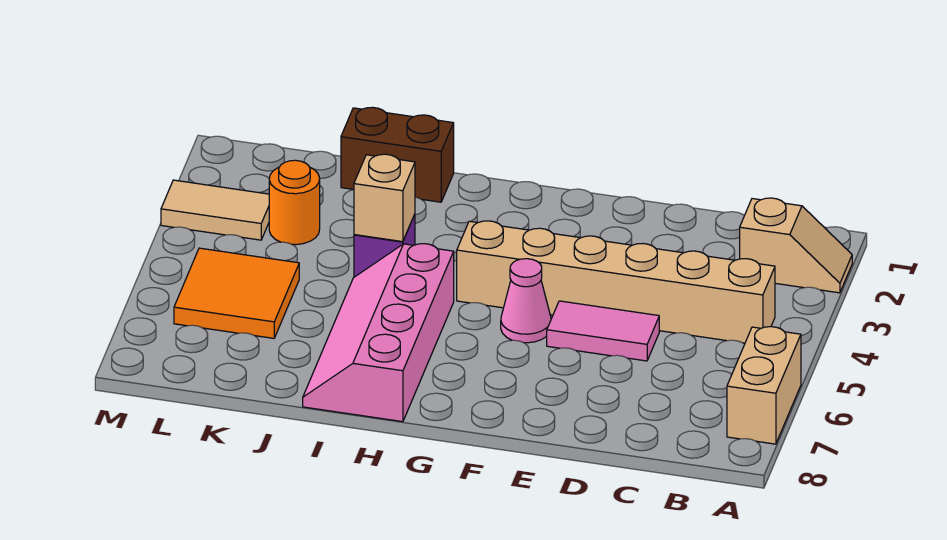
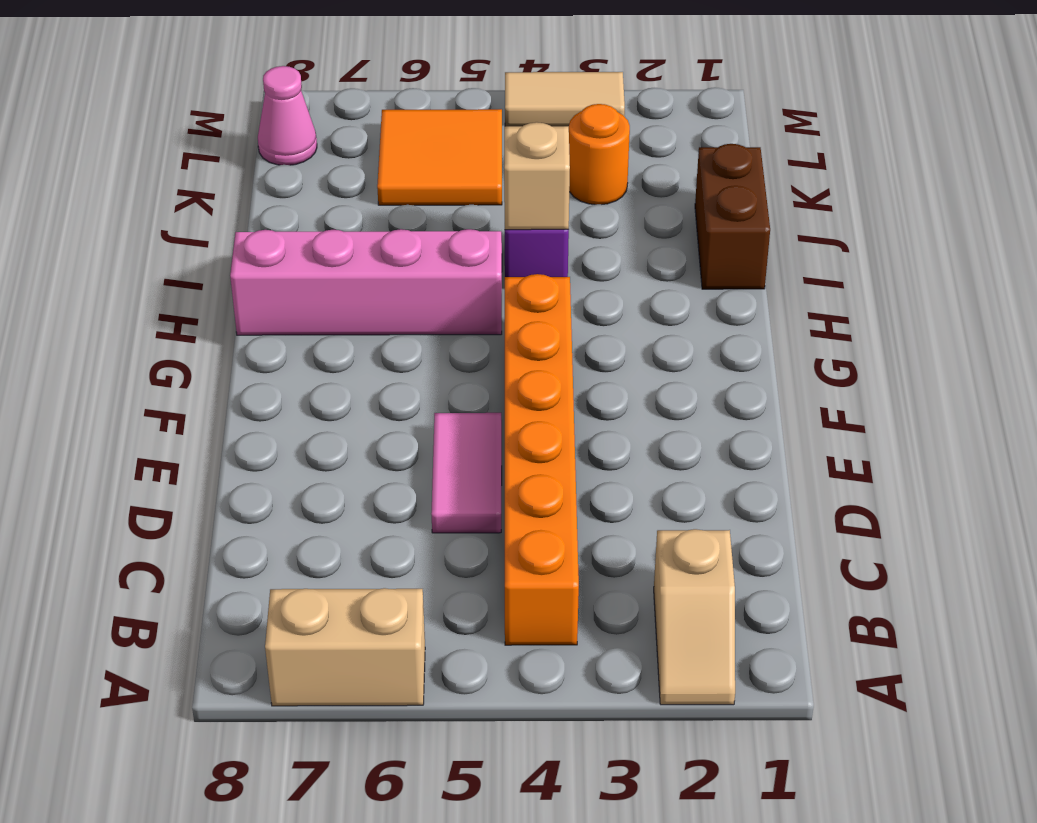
tan 1x6 brick [457,221,775,343] -> orange 1x6 brick [505,274,579,645]
pink 1x1 cone [501,259,551,343] -> pink 1x1 cone moved to [258,66,317,165]
tan 1x2 tile [161,180,269,240] -> tan 1x2 tile turned to [505,72,625,126]

